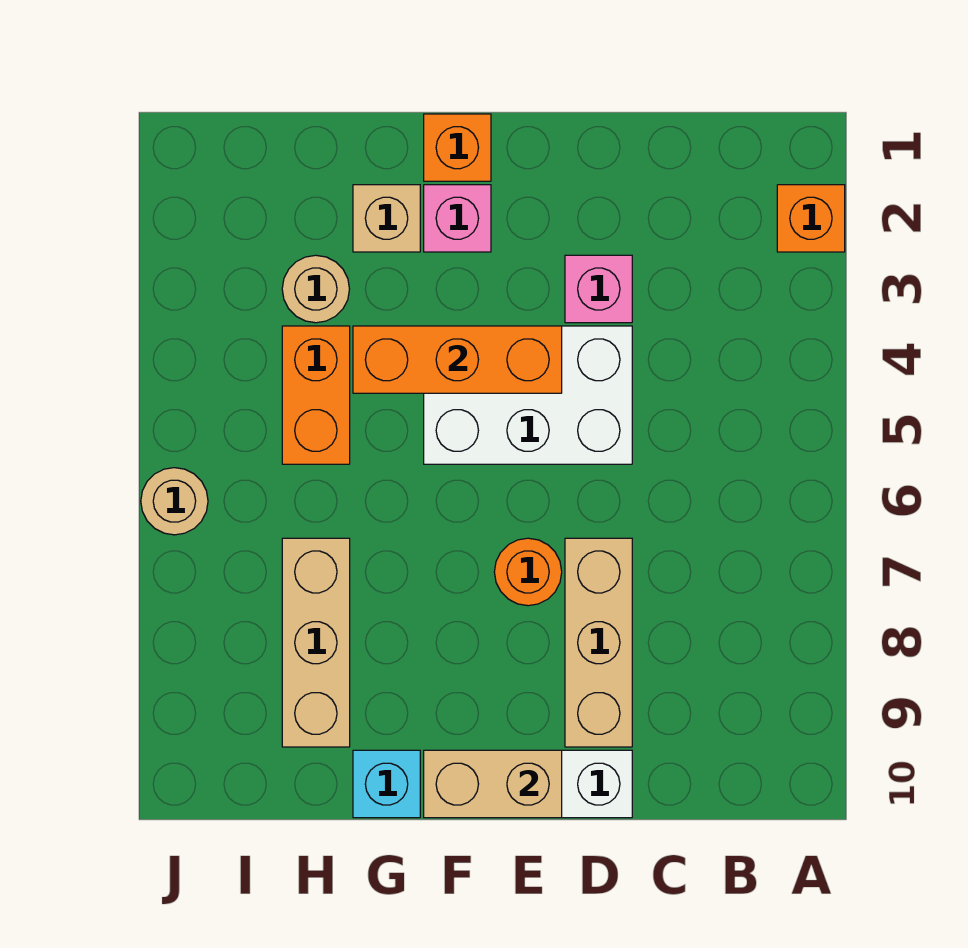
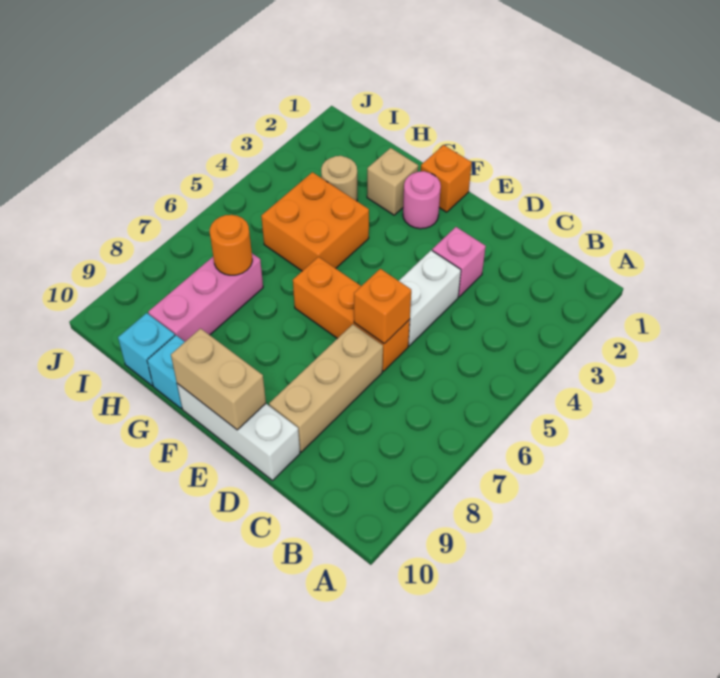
orange 1x1 brick [777,185,845,252] -> orange 1x1 brick moved to [354,269,411,344]
white 2x3 brick [424,326,632,464] -> white 1x2 brick [399,250,461,346]
orange 1x3 brick [353,326,562,393] -> orange 1x3 brick moved to [293,257,410,371]
orange 1x1 round brick [494,538,562,606] -> orange 1x1 round brick moved to [210,215,252,275]
pink 1x1 brick [424,185,491,252] -> pink 1x1 round brick [403,171,441,229]
orange 1x2 brick [282,326,350,464] -> orange 2x2 brick [261,172,369,271]
tan 1x3 brick [282,538,350,747] -> pink 1x3 brick [148,253,263,342]
none -> cyan 1x1 brick [118,313,175,386]
tan 1x1 round brick [141,468,208,535] -> none

